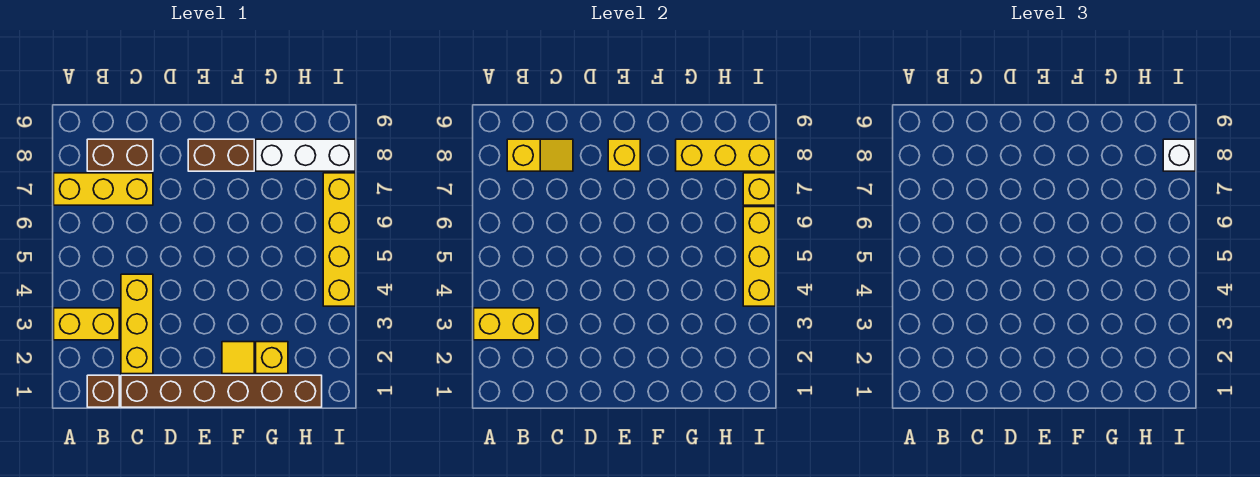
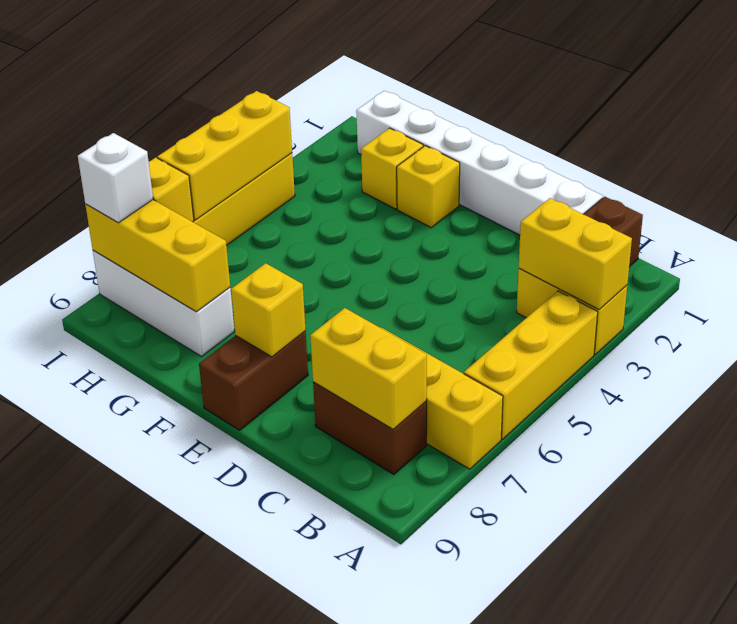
yellow 1x2 slope [507,139,573,171] -> yellow 1x2 brick [310,308,427,429]
brown 1x6 brick [121,375,322,407] -> white 1x6 brick [356,91,603,235]
yellow 1x3 brick [121,274,153,374] -> yellow 1x3 brick moved to [464,291,598,439]
brown 1x2 brick [188,139,254,171] -> brown 1x2 brick turned to [199,331,308,430]
yellow 1x1 tile [222,342,254,374] -> yellow 1x1 brick [397,146,460,227]

